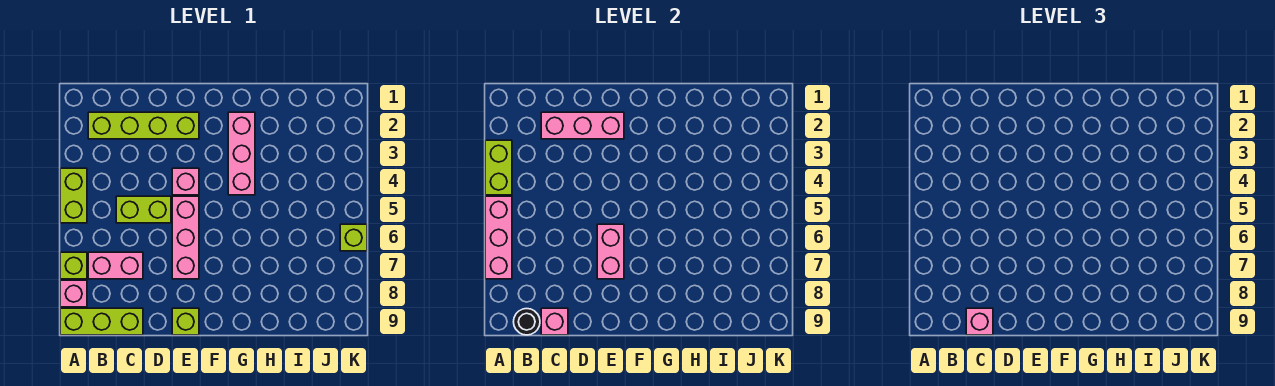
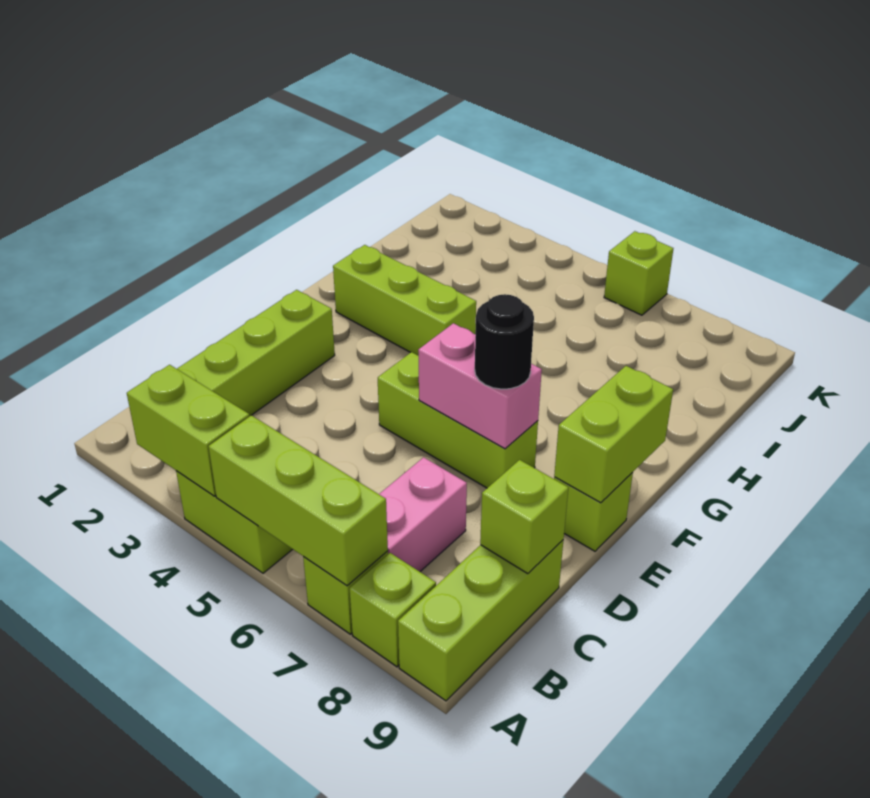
pink 1x3 brick [485,196,512,279] -> lime 1x3 brick [208,415,388,586]
pink 1x1 brick [60,280,87,307] -> lime 1x1 brick [350,553,436,667]
black 1x1 round brick [514,309,540,335] -> black 1x1 round brick moved to [475,294,534,389]
pink 1x3 brick [541,112,624,139] -> none
lime 1x2 brick [116,196,171,223] -> lime 1x2 brick moved to [554,366,673,503]
pink 1x1 brick [541,308,568,335] -> lime 1x1 brick [480,460,568,574]
pink 1x1 brick [966,308,993,335] -> none
pink 1x1 brick [172,168,199,195] -> none
pink 1x3 brick [172,196,199,279] -> lime 1x3 brick [378,352,538,488]
pink 1x3 brick [228,112,255,195] -> lime 1x3 brick [333,245,476,356]

